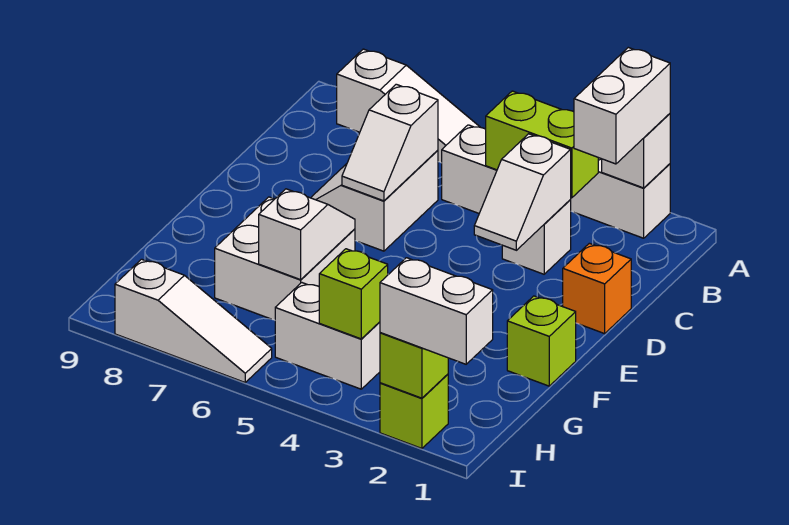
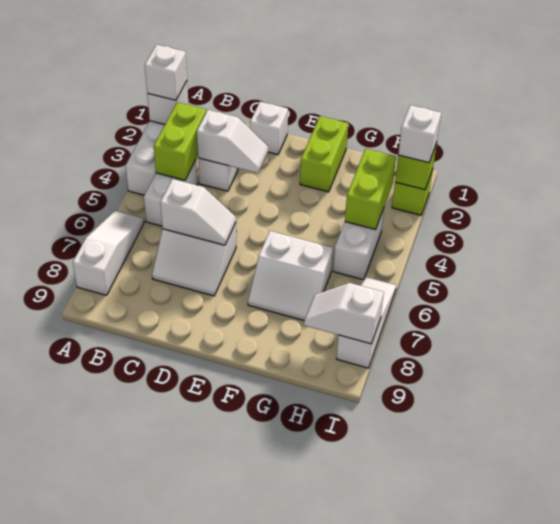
white 1x2 brick [574,48,670,164] -> white 1x1 brick [145,45,187,100]
orange 1x1 brick [563,243,631,334] -> white 1x1 brick [250,102,288,155]
lime 1x1 brick [507,296,576,386] -> lime 1x2 brick [300,116,348,192]
white 2x2 brick [215,197,355,320] -> white 2x2 slope [248,231,333,320]
white 1x2 slope [259,189,355,280] -> white 1x2 slope moved to [304,283,384,344]
lime 1x1 brick [319,249,388,339] -> lime 1x2 brick [345,149,396,230]
white 1x2 brick [380,258,493,364] -> white 1x1 brick [398,105,441,163]

